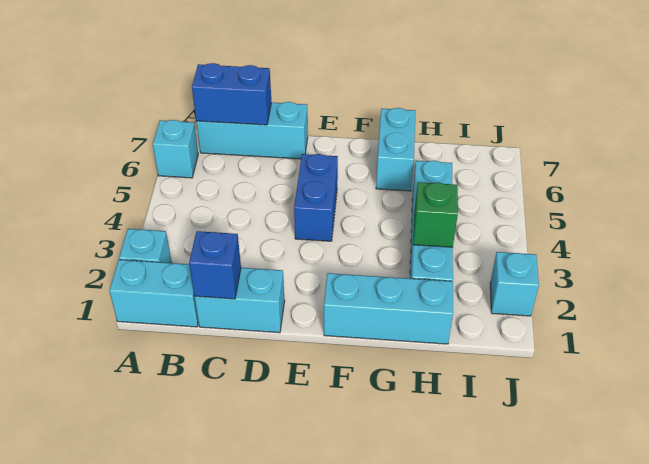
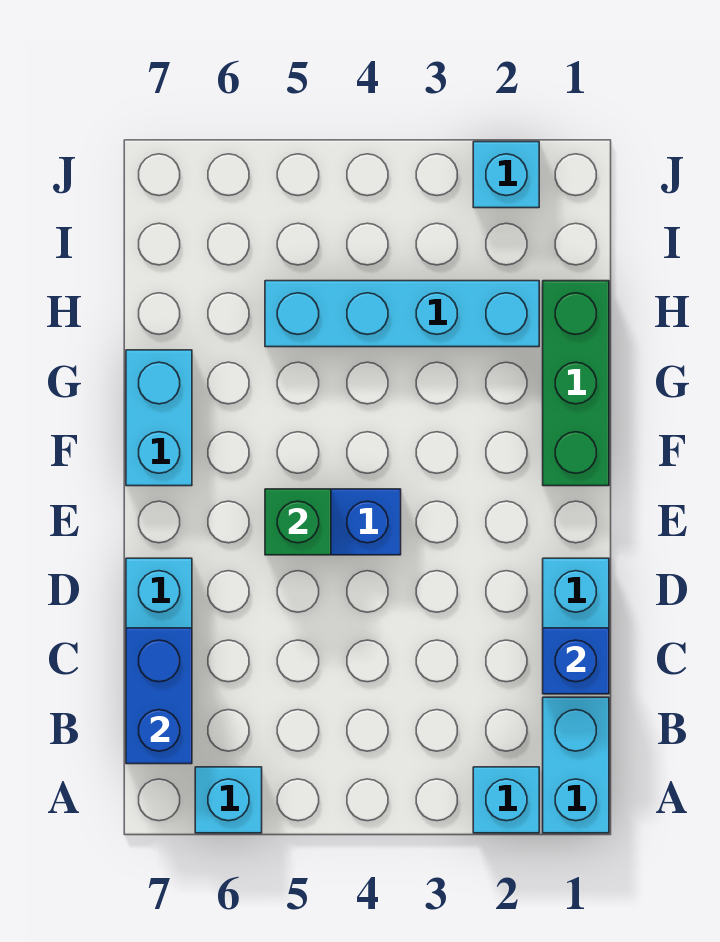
cyan 1x3 brick [324,273,453,344] -> green 1x3 brick [543,281,609,486]
cyan 1x2 brick [376,108,416,191] -> cyan 1x2 brick turned to [126,350,192,486]
green 1x1 brick [413,182,458,247] -> green 1x1 brick moved to [265,489,331,555]

